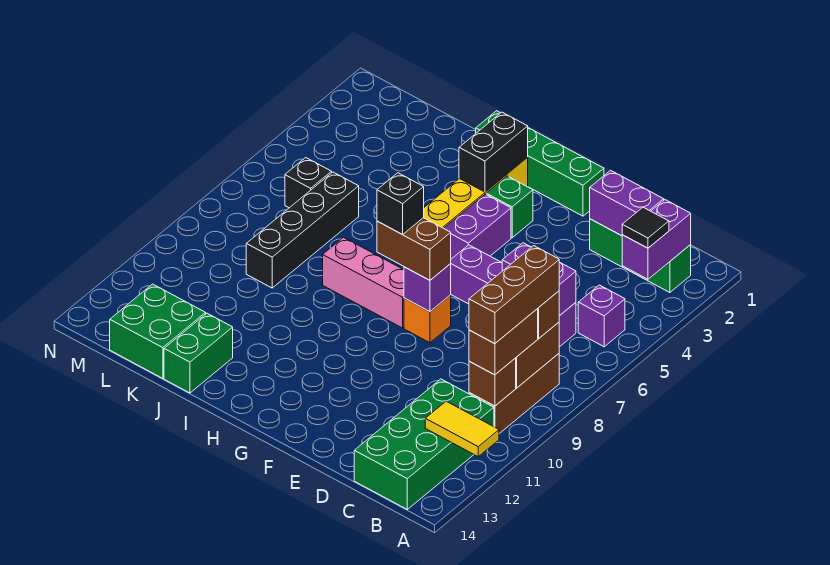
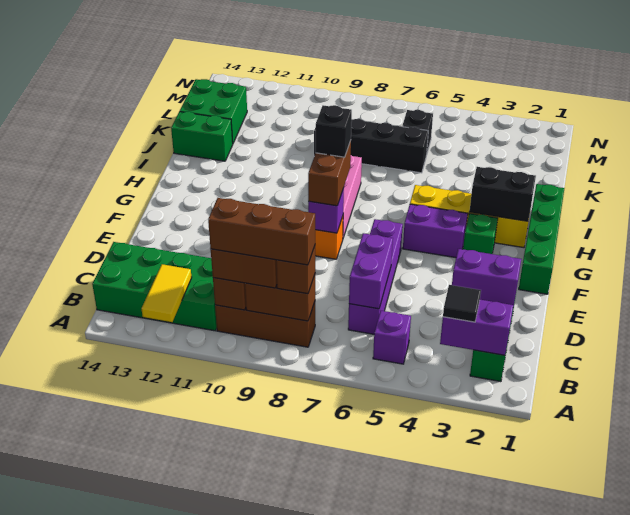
purple 1x2 brick [590,170,664,236] -> purple 1x2 brick turned to [452,249,521,307]

